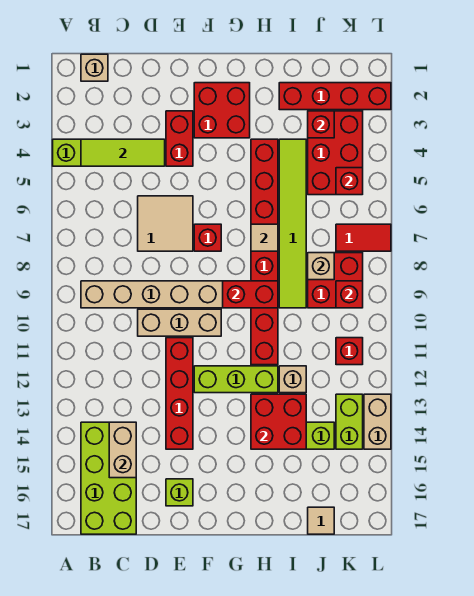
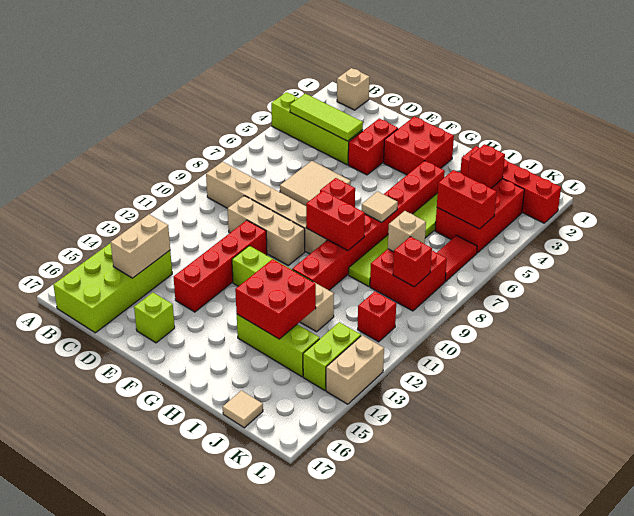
red 1x1 brick [336,168,363,195] -> red 1x2 brick [437,170,497,229]
red 1x2 tile [336,224,391,251] -> red 1x2 tile turned to [437,236,477,281]

